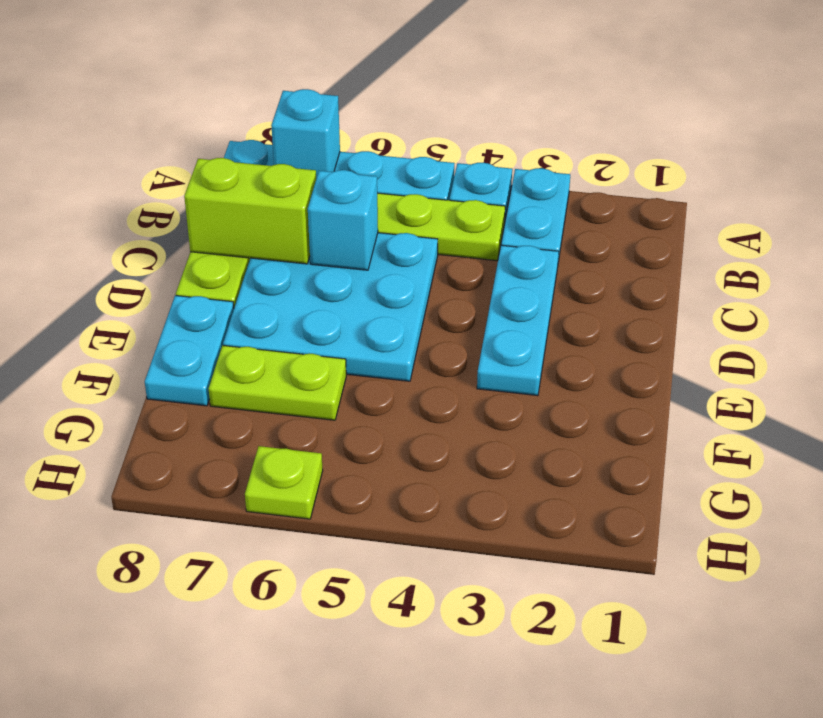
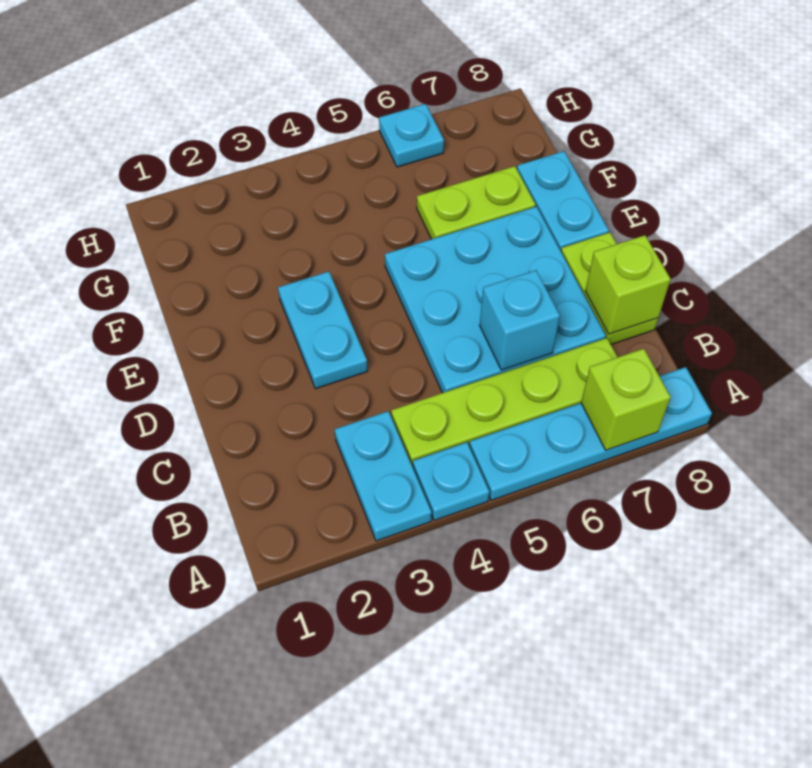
cyan 1x1 brick [271,89,340,178] -> lime 1x1 brick [581,349,671,450]
cyan 1x3 plate [477,245,559,396] -> cyan 1x2 plate [278,271,368,389]
lime 1x2 brick [184,158,316,264] -> lime 1x1 brick [585,235,671,334]
lime 1x1 plate [245,446,323,519] -> cyan 1x1 plate [379,104,444,167]

